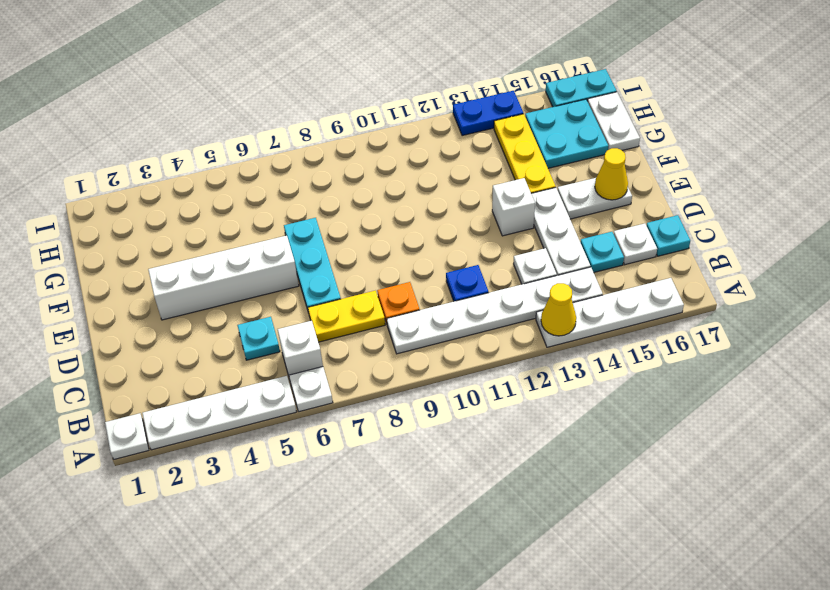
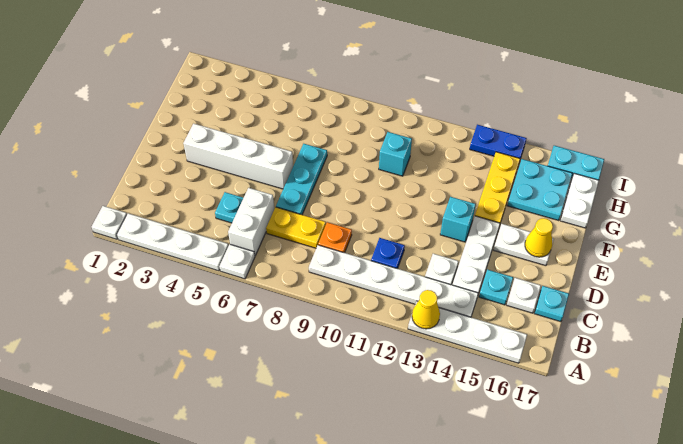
white 1x1 brick [278,321,323,379] -> white 1x2 brick [228,188,274,255]
white 1x1 brick [492,178,535,236] -> cyan 1x1 brick [440,197,476,242]
none -> cyan 1x1 brick [379,132,412,176]

